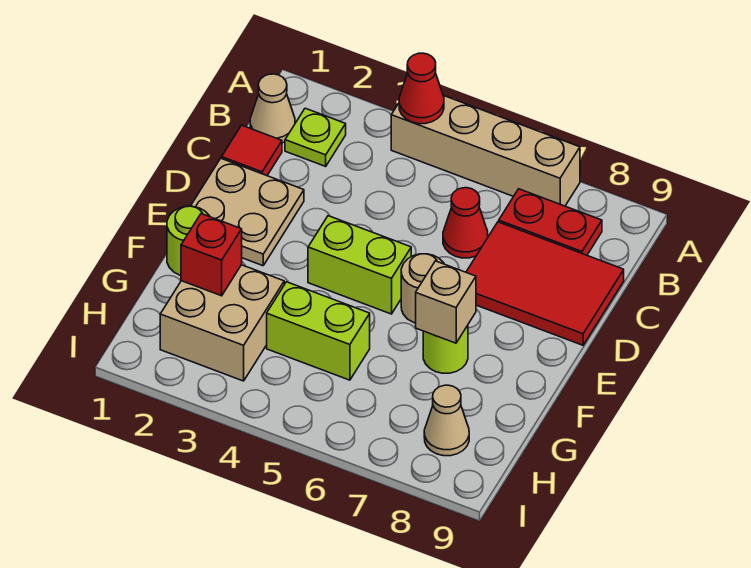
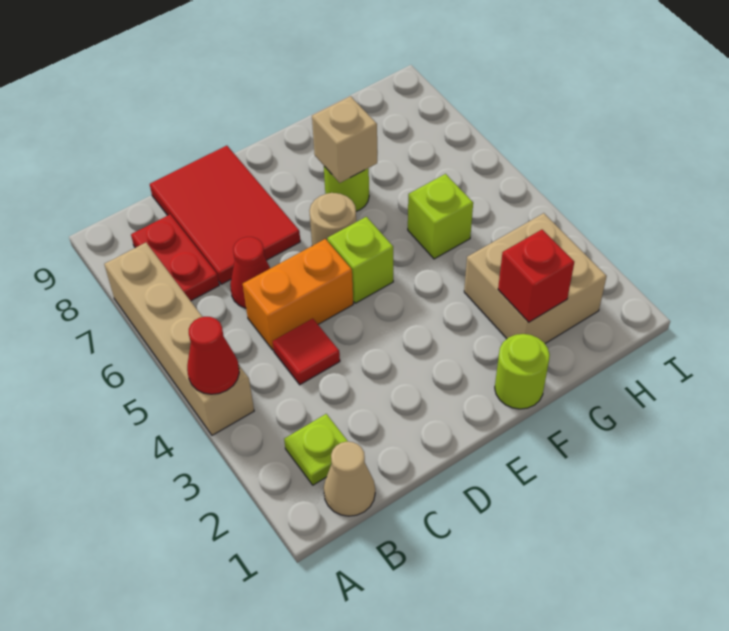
red 1x1 tile [222,125,282,176] -> red 1x1 tile moved to [273,319,340,385]
none -> orange 1x2 brick [243,239,353,350]
tan 2x2 plate [191,158,304,266] -> none
lime 1x2 brick [308,216,411,314] -> lime 1x1 brick [327,217,393,303]
lime 1x2 brick [267,282,370,380] -> lime 1x1 brick [408,174,473,259]
tan 1x1 cone [424,385,469,456] -> none

